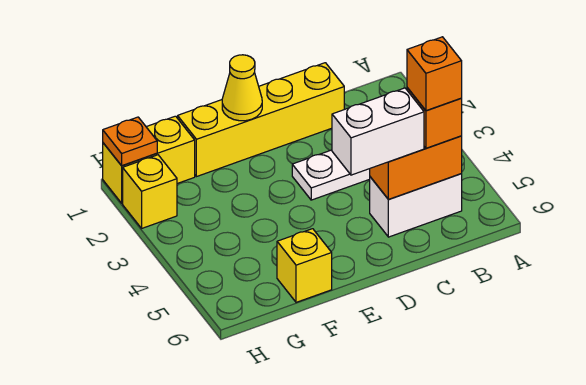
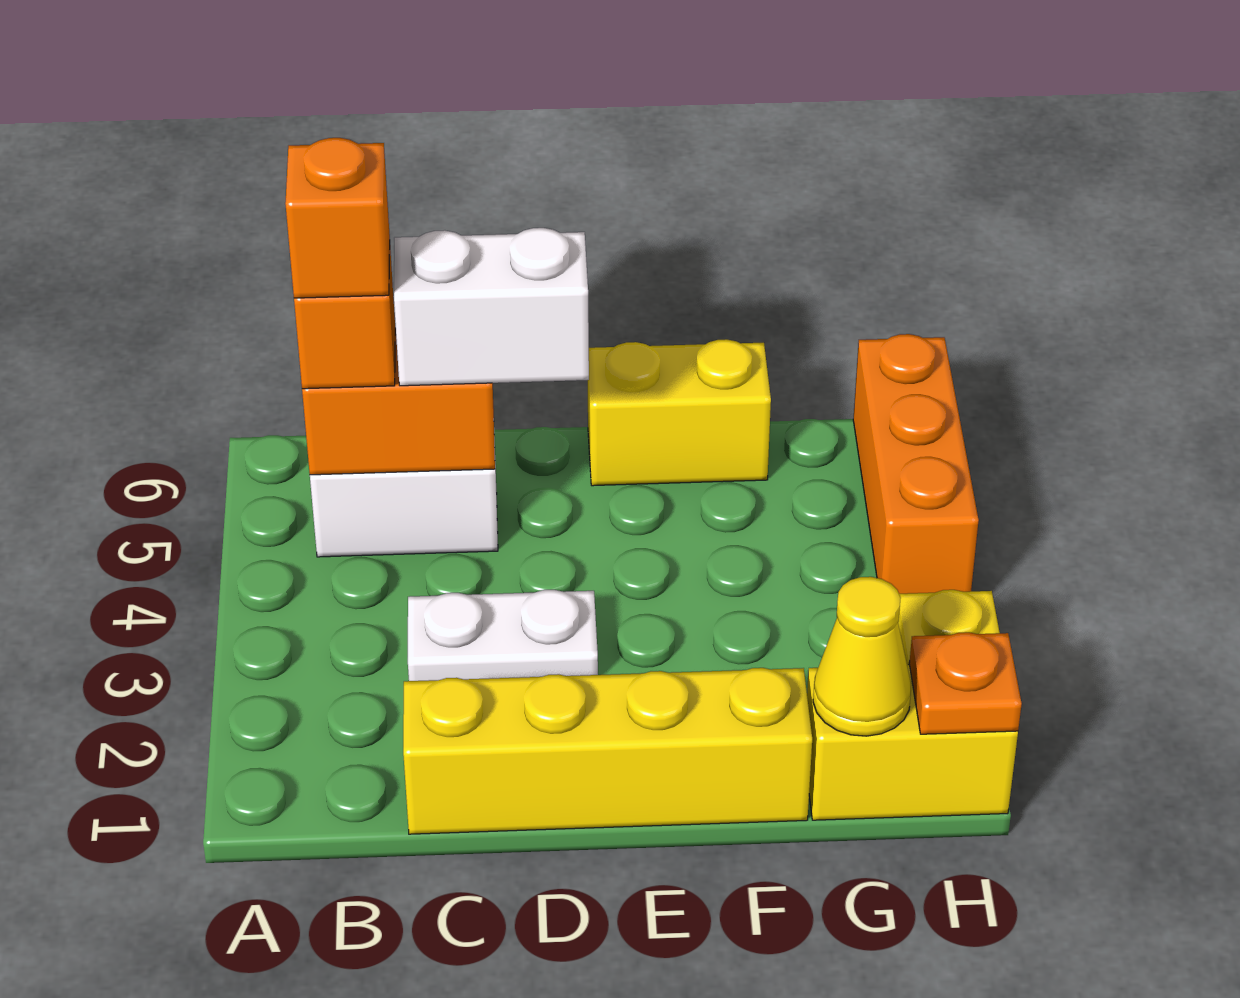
yellow 1x1 cone [222,55,262,121] -> yellow 1x1 cone moved to [813,577,911,736]
yellow 1x1 brick [277,229,332,302] -> yellow 1x2 brick [588,339,771,486]
none -> orange 1x3 brick [853,334,979,594]

